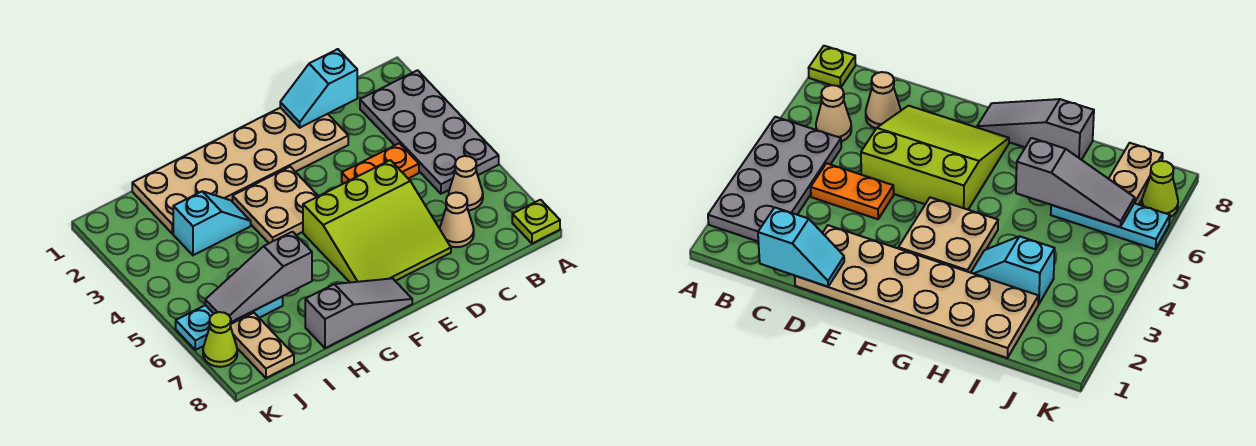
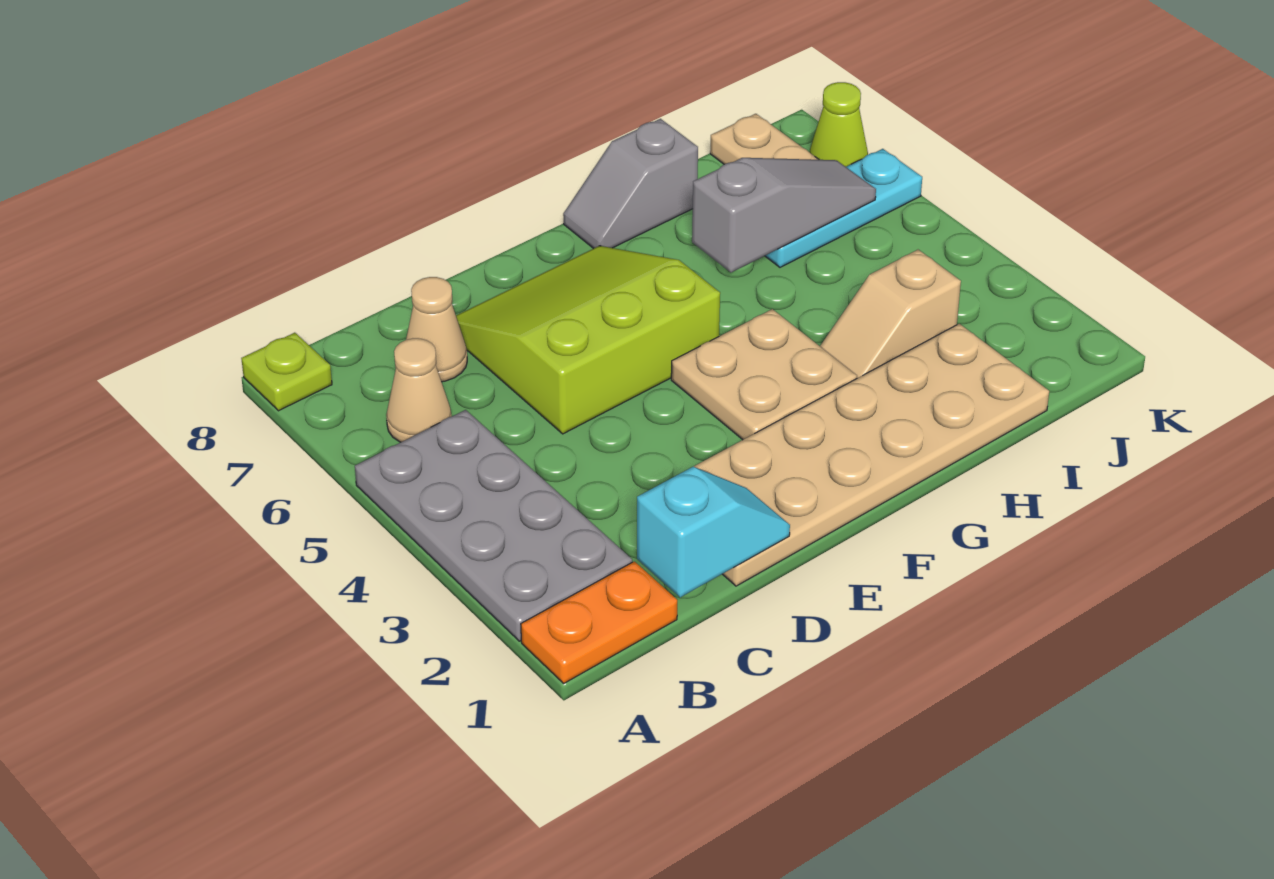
orange 1x2 plate [342,143,419,184] -> orange 1x2 plate moved to [521,561,677,683]
grey 1x3 slope [305,278,412,348] -> grey 1x2 slope [563,119,698,249]
cyan 1x2 slope [173,191,251,255] -> tan 1x2 slope [820,250,961,378]

